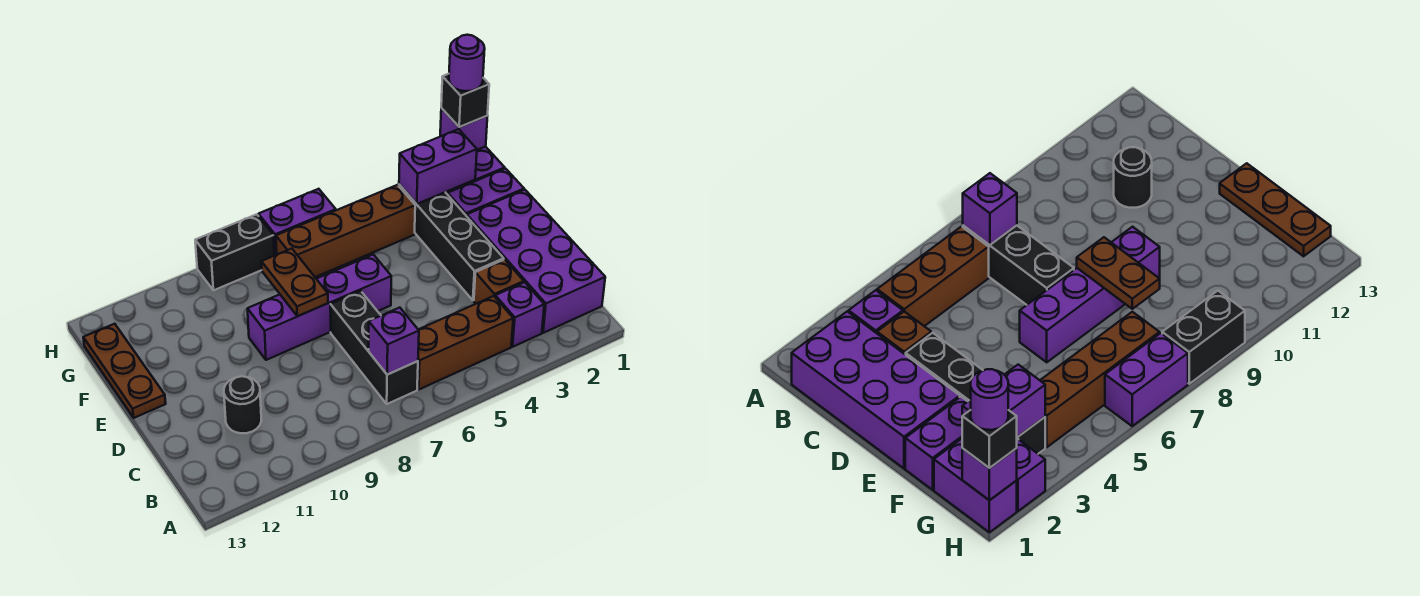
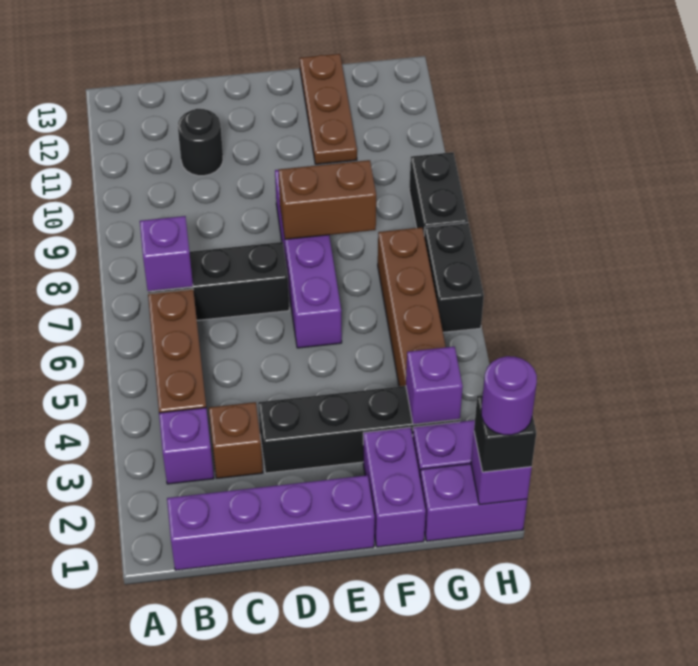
purple 2x4 brick [467,190,605,333] -> purple 1x4 brick [167,475,375,570]
brown 1x2 plate [261,249,328,316] -> brown 1x2 brick [278,160,376,239]
brown 1x3 plate [83,324,166,418] -> brown 1x3 plate turned to [300,54,357,164]
purple 1x2 brick [399,129,477,204] -> purple 1x1 brick [406,347,463,425]
purple 1x2 brick [258,189,336,256] -> black 1x2 brick [424,223,484,332]

